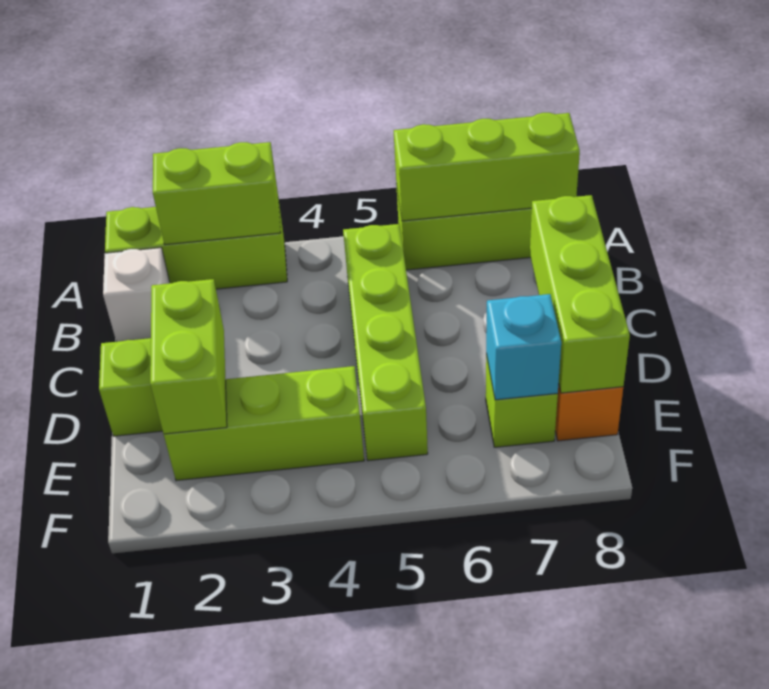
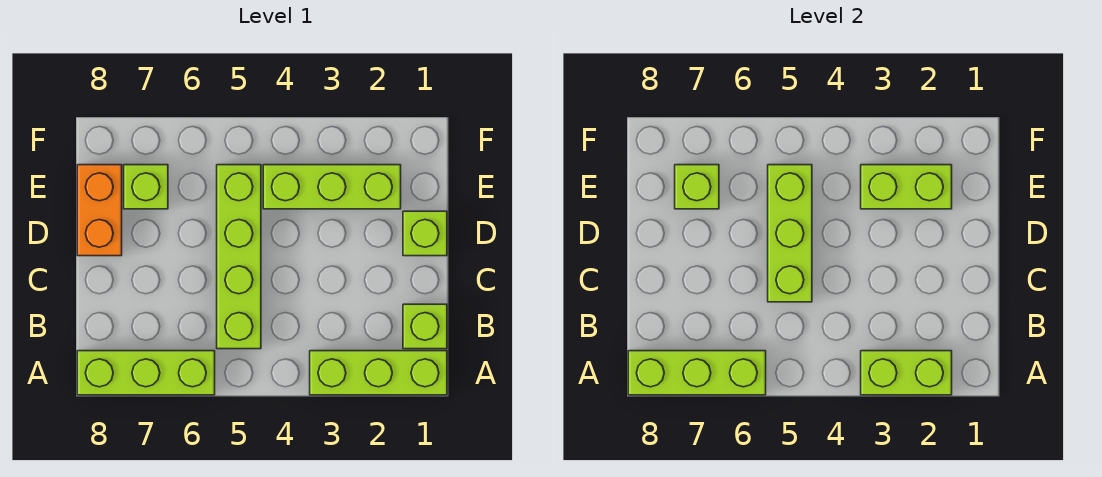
white 1x1 brick [103,248,170,342] -> lime 1x1 brick [403,304,447,349]
lime 1x3 brick [530,195,630,393] -> lime 1x3 brick moved to [768,165,812,302]
lime 1x2 brick [150,279,227,434] -> lime 1x2 brick turned to [861,165,952,209]
cyan 1x1 brick [486,294,561,400] -> lime 1x1 brick [675,165,719,209]

